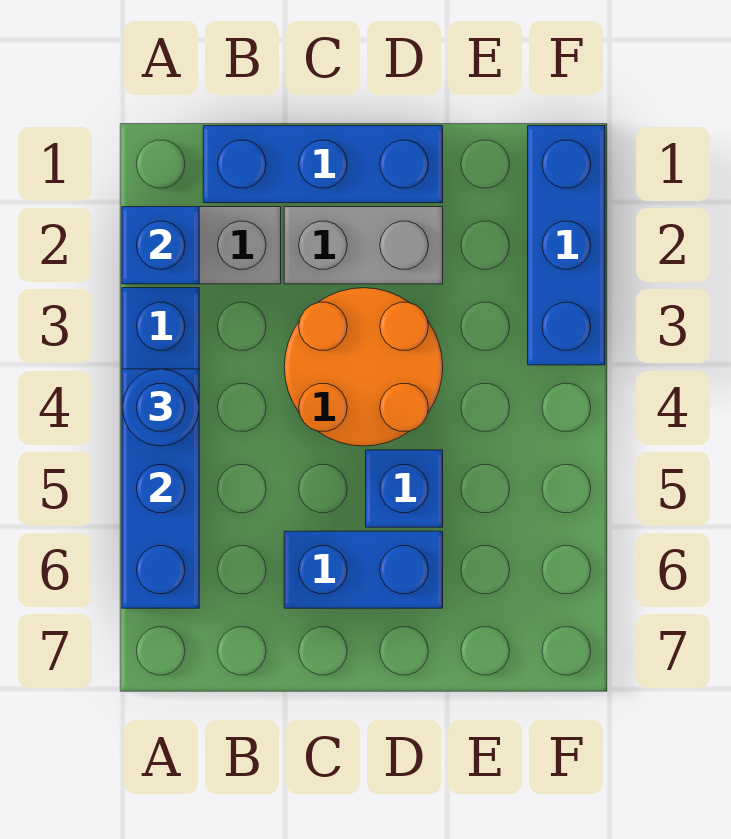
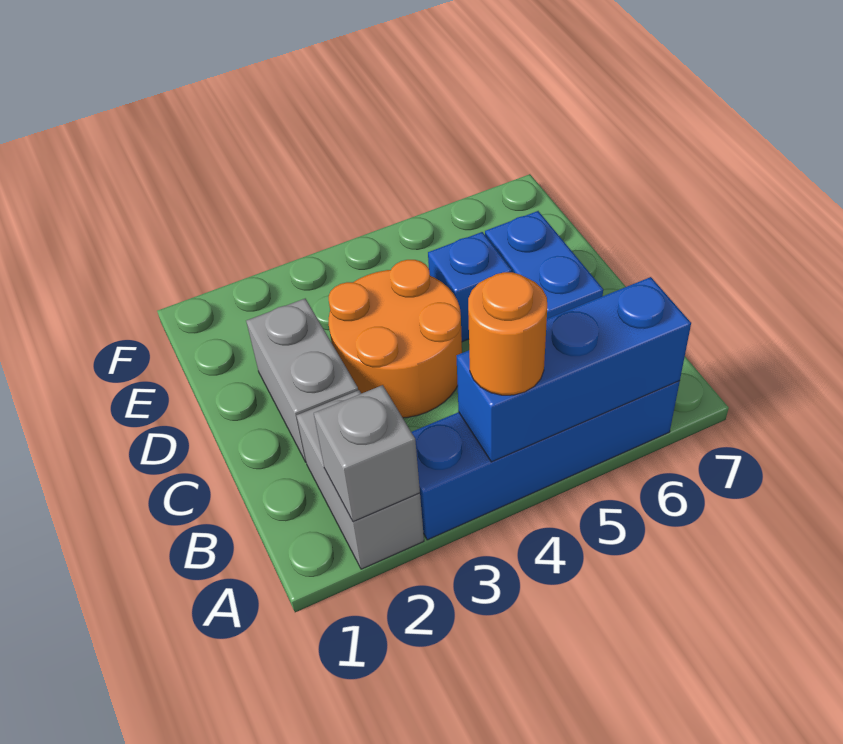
blue 1x1 brick [122,207,199,284] -> grey 1x1 brick [314,385,420,522]
blue 1x1 round brick [122,369,199,446] -> orange 1x1 round brick [468,272,547,395]
blue 1x3 brick [203,126,443,203] -> none
blue 1x3 brick [528,126,605,365] -> none

